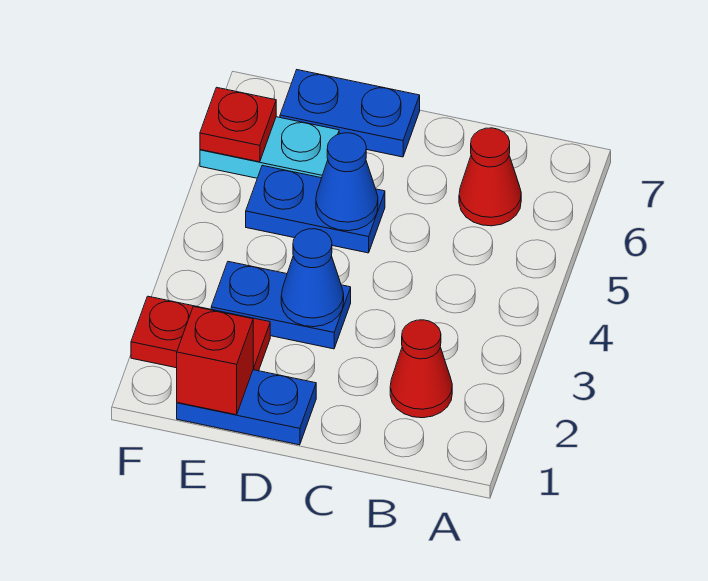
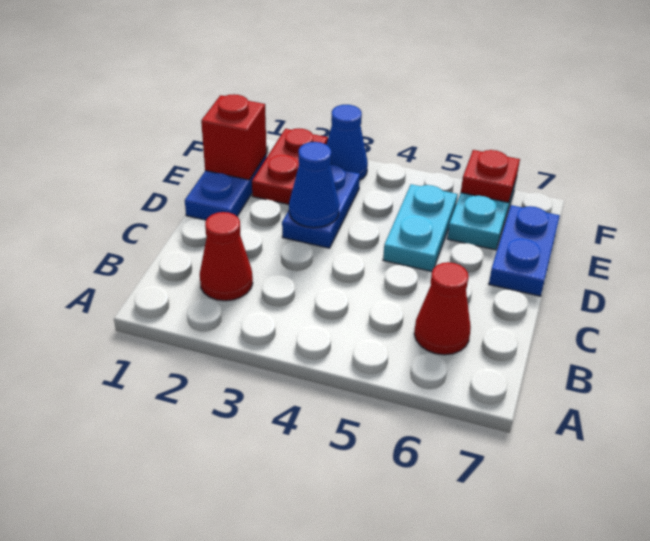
blue 1x2 plate [246,165,385,253] -> cyan 1x2 plate [383,184,458,272]
blue 1x1 cone [316,133,378,231] -> blue 1x1 cone moved to [326,105,368,180]

